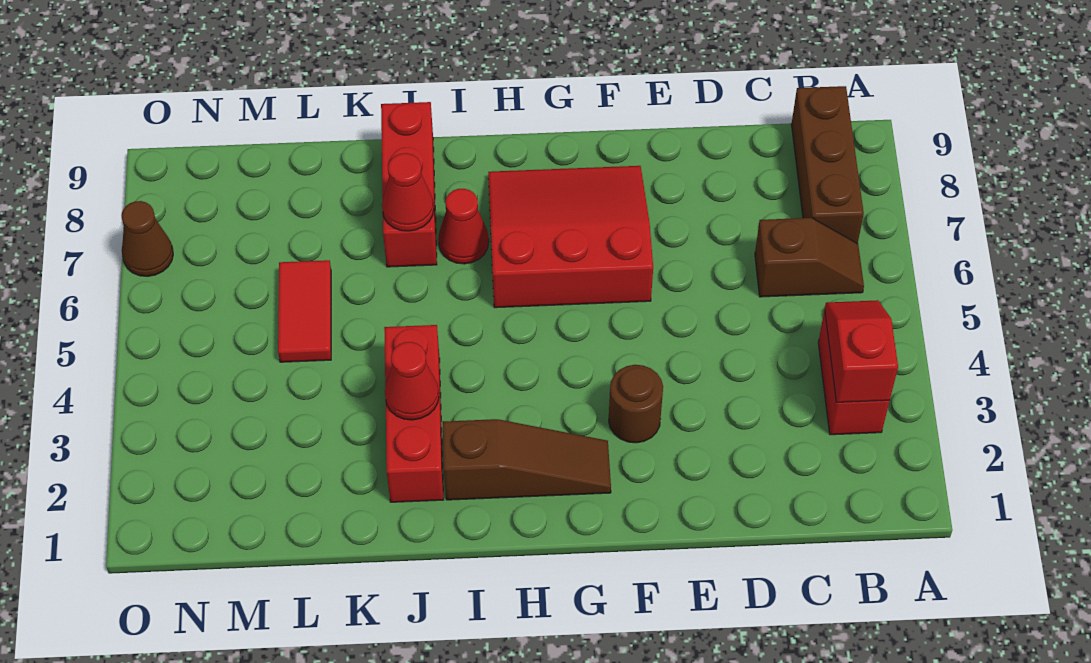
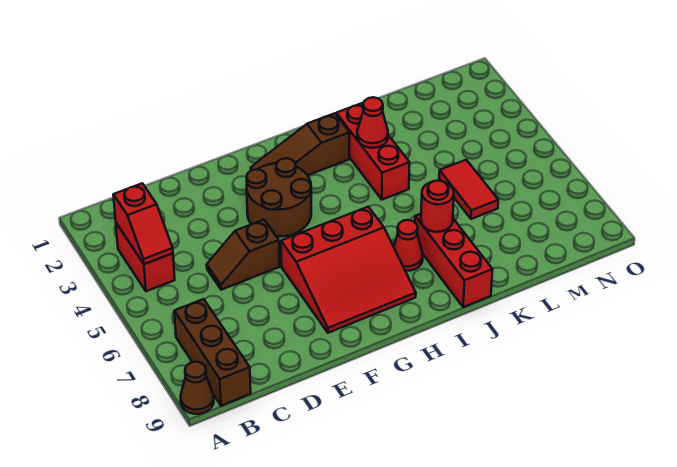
brown 1x2 slope [755,218,864,297] -> brown 1x2 slope moved to [207,220,279,290]
brown 1x1 round brick [609,365,663,443] -> brown 2x2 round brick [247,158,311,237]
red 1x1 cone [382,153,434,231] -> red 1x1 round brick [421,180,454,232]
brown 1x1 cone [121,201,173,277] -> brown 1x1 cone moved to [181,362,214,414]

